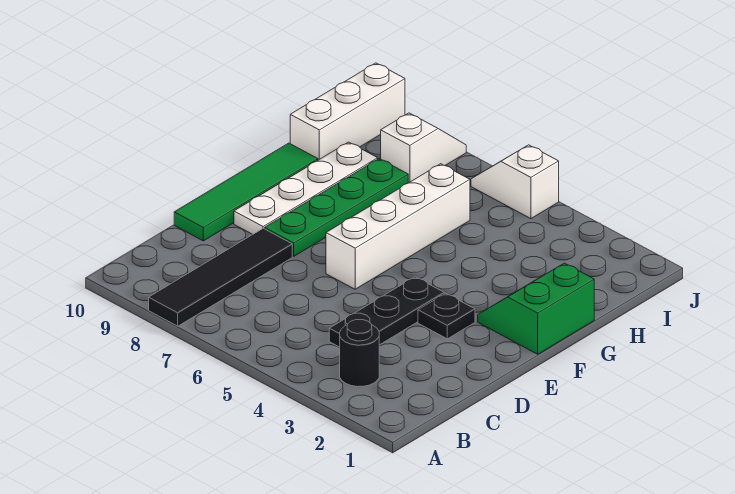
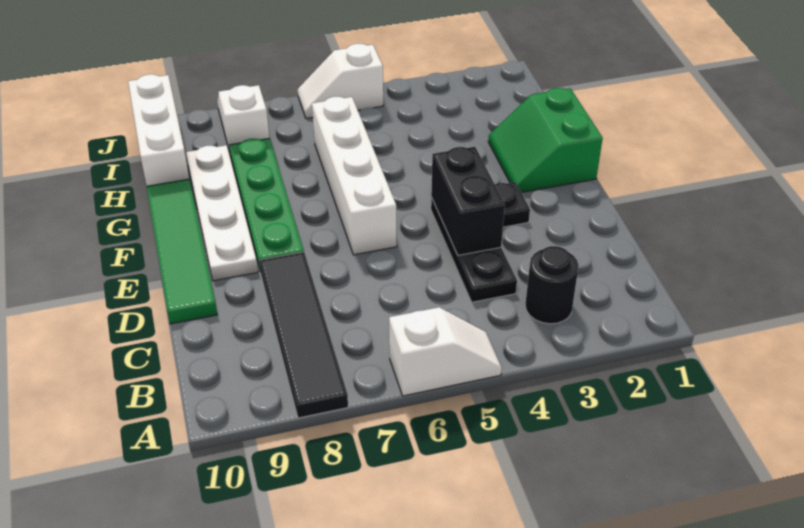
none -> white 1x2 slope [389,307,502,396]
none -> black 1x2 brick [431,147,505,255]

